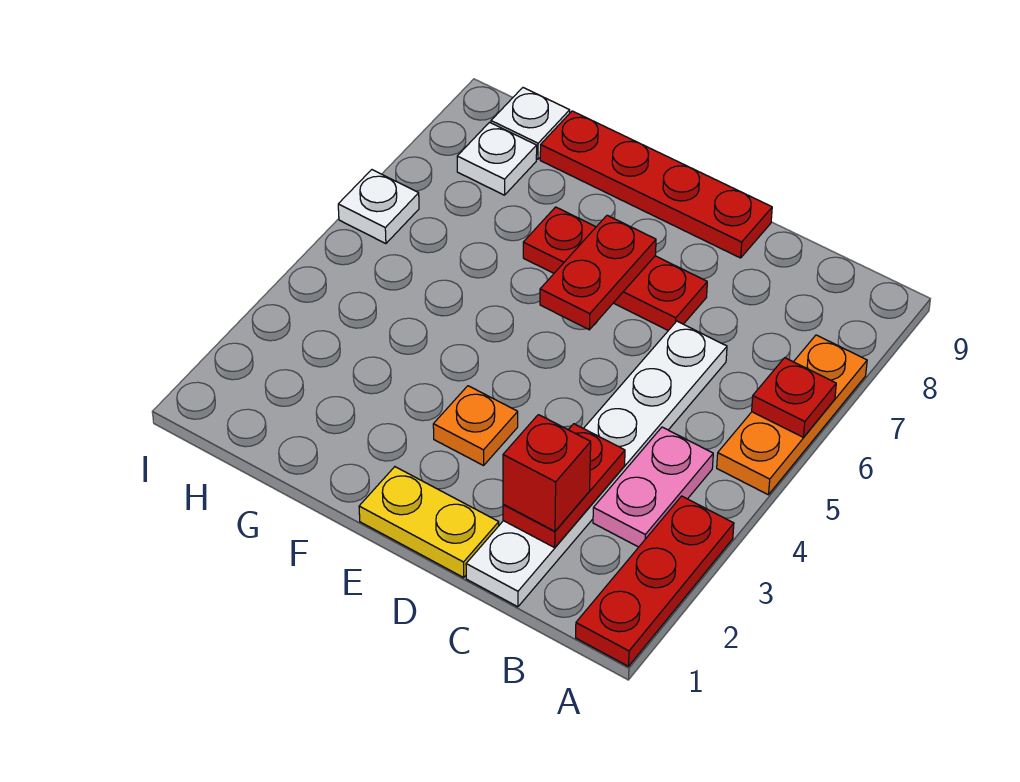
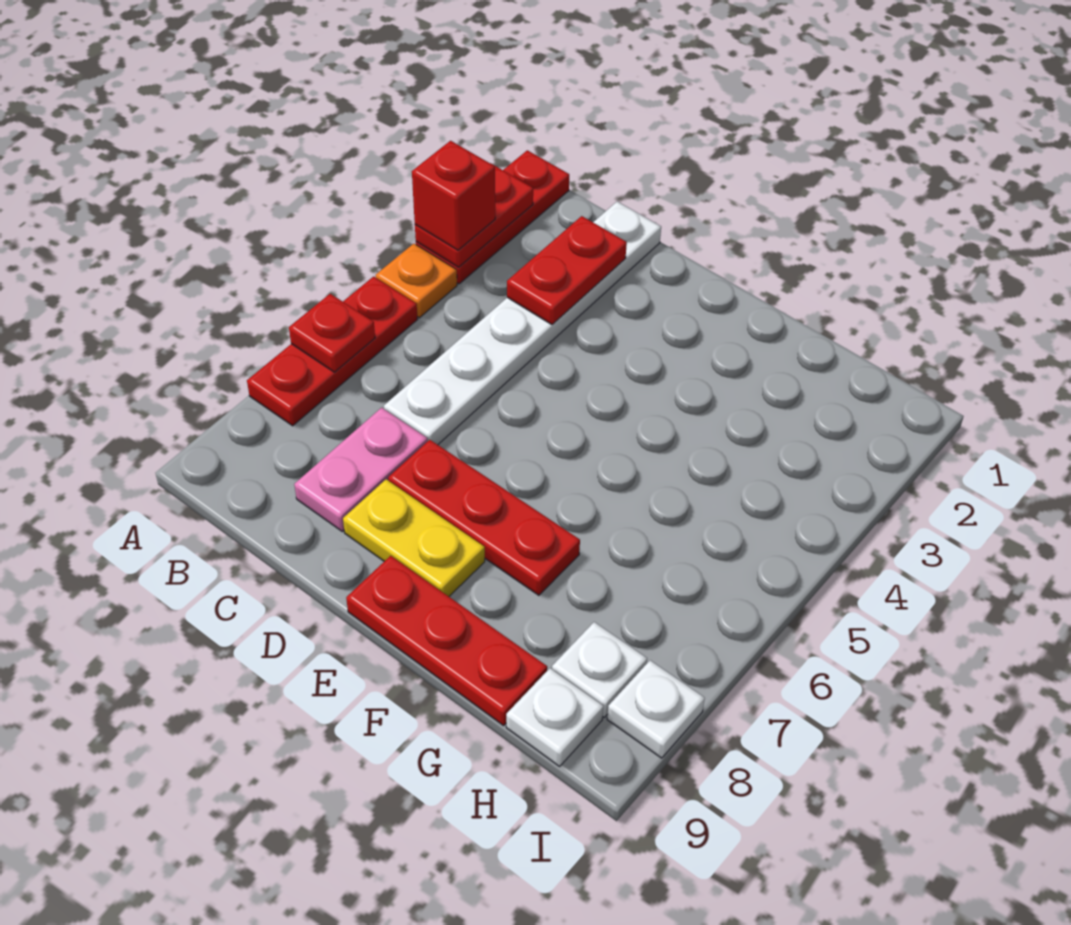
orange 1x3 plate [717,335,867,495] -> red 1x3 plate [247,277,418,426]
pink 1x2 plate [593,427,713,547] -> pink 1x2 plate moved to [294,408,428,531]
red 1x1 brick [503,415,591,531] -> red 1x1 brick moved to [412,141,495,250]
yellow 1x2 plate [359,467,499,577] -> yellow 1x2 plate moved to [343,479,485,596]
red 1x4 plate [540,111,772,258] -> red 1x3 plate [346,556,547,726]
orange 1x1 plate [433,386,518,465] -> orange 1x1 plate moved to [376,244,457,318]
red 1x2 plate [540,215,656,330] -> red 1x2 plate moved to [415,163,533,267]
white 1x1 plate [338,170,419,244] -> white 1x1 plate moved to [607,660,705,758]

